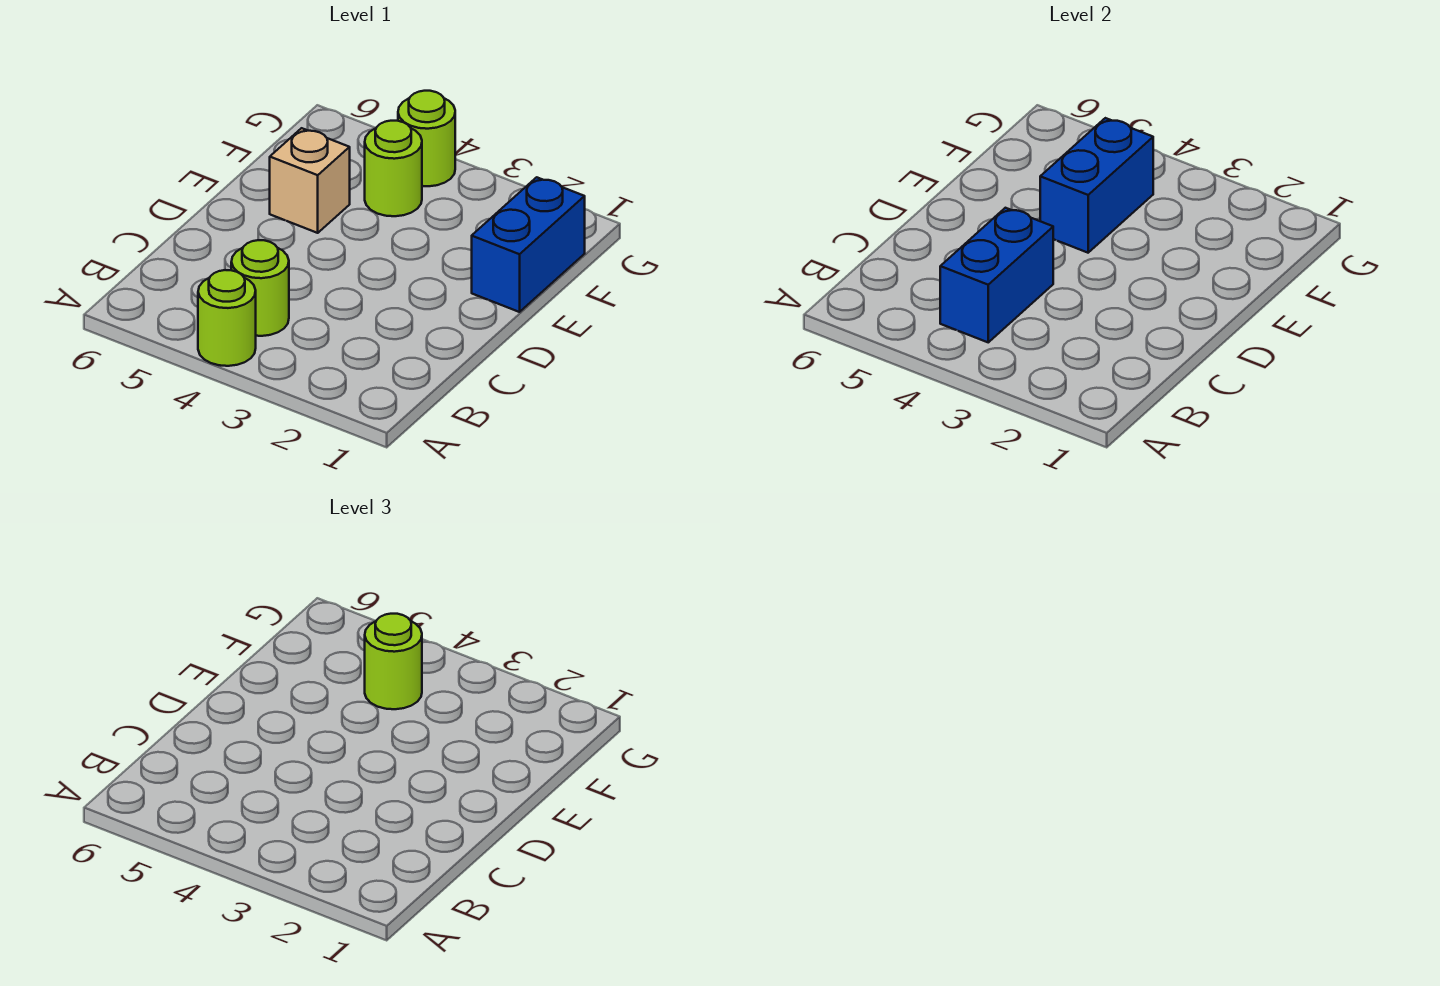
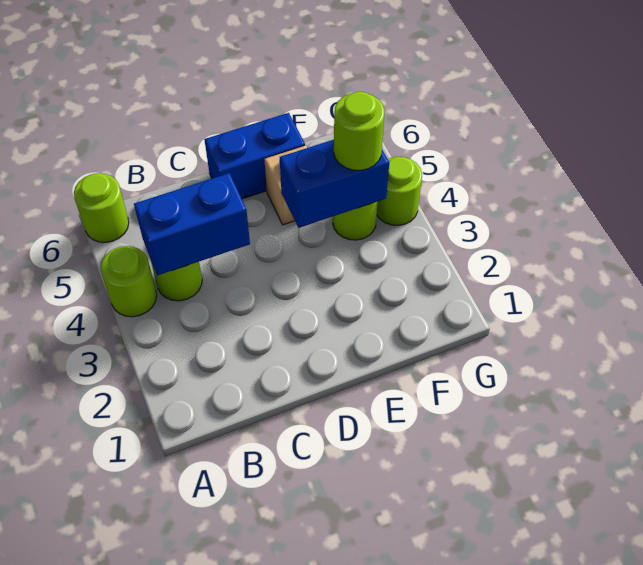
none -> lime 1x1 round brick [74,173,129,242]
blue 1x2 brick [472,177,585,312] -> blue 1x2 brick moved to [204,113,305,199]

